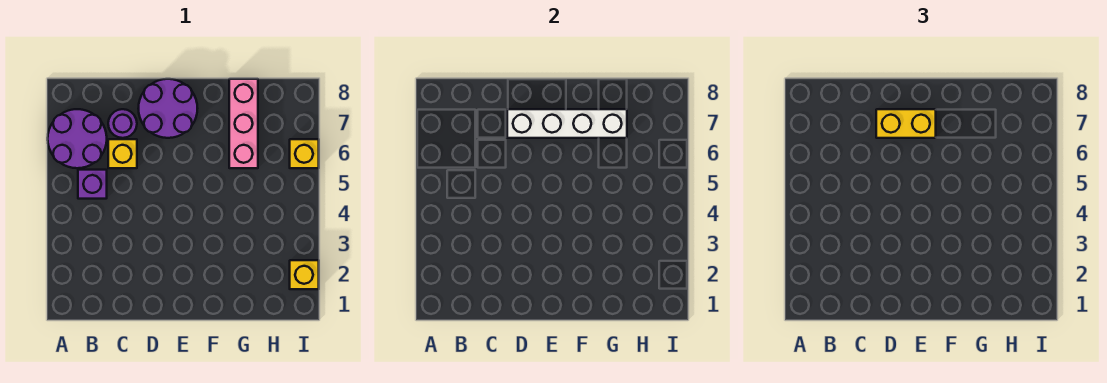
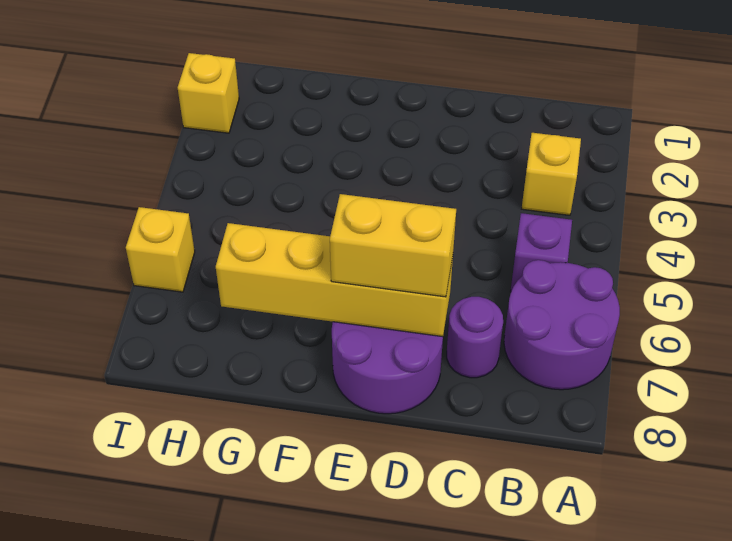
yellow 1x1 brick [108,139,137,168] -> yellow 1x1 brick moved to [522,133,581,215]
white 1x4 brick [507,109,627,138] -> yellow 1x4 brick [216,223,453,337]
pink 1x3 brick [229,79,258,168] -> none

